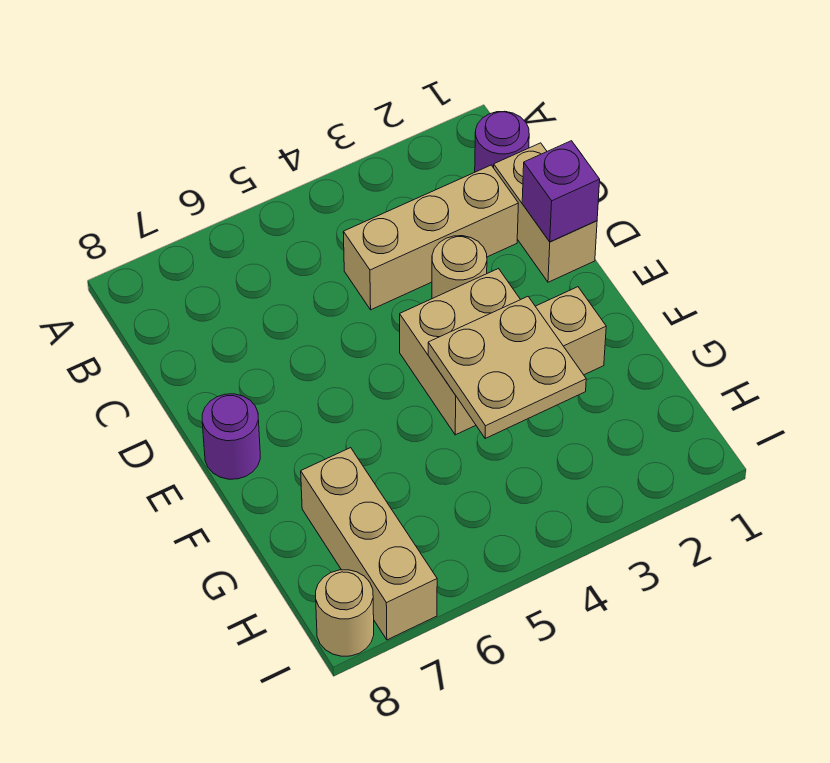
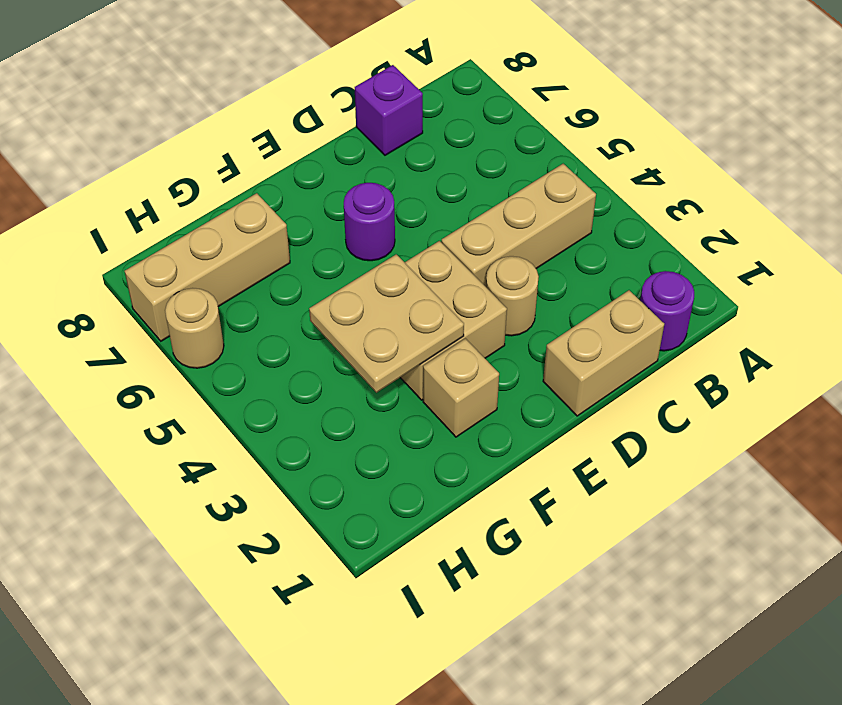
tan 1x3 brick [343,165,518,310] -> tan 1x3 brick turned to [441,164,596,287]
purple 1x1 brick [522,141,600,242] -> purple 1x1 brick moved to [355,65,423,155]
purple 1x1 round brick [202,394,260,479] -> purple 1x1 round brick moved to [344,183,395,261]
tan 1x1 round brick [316,570,374,656] -> tan 1x1 round brick moved to [165,288,224,368]

